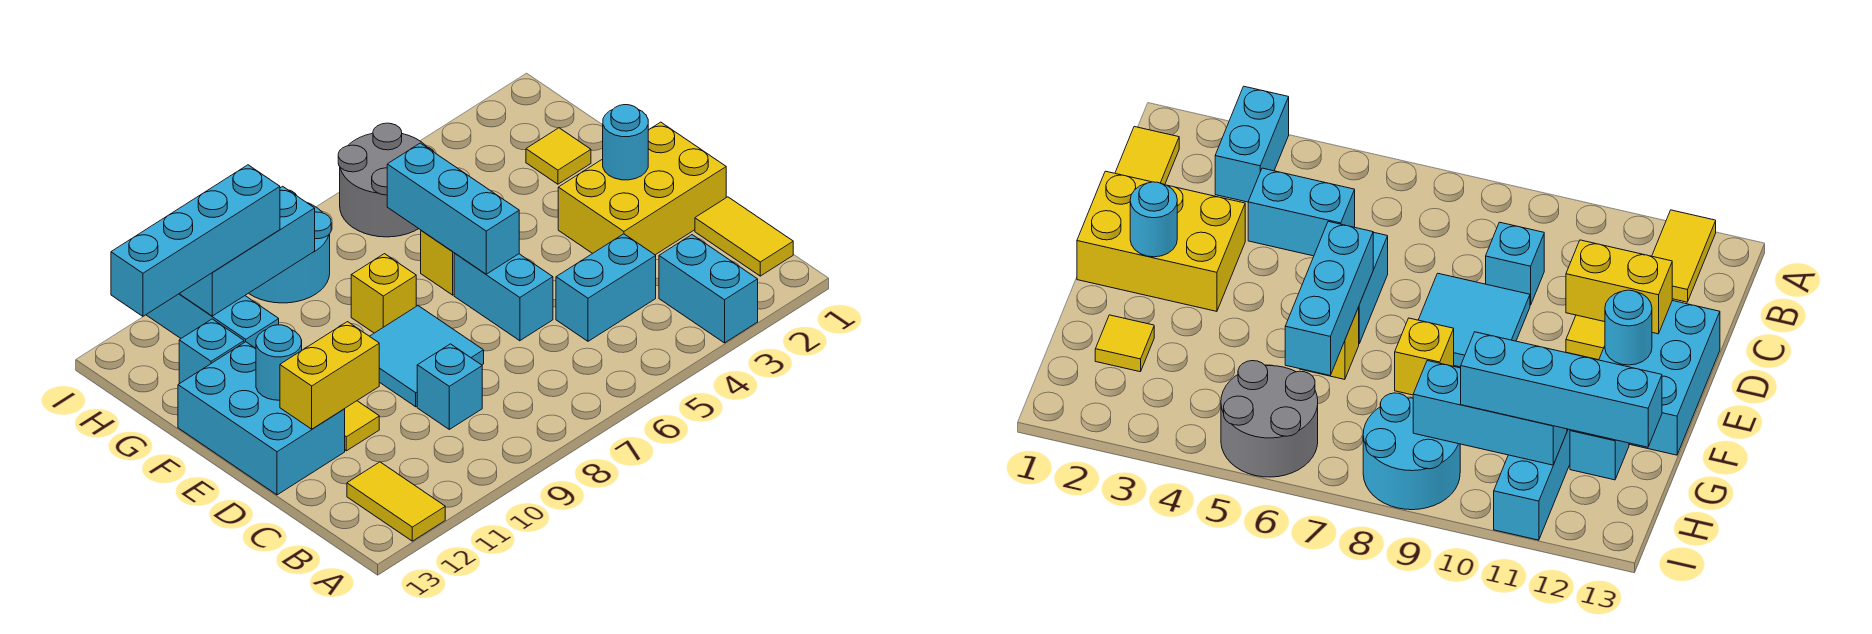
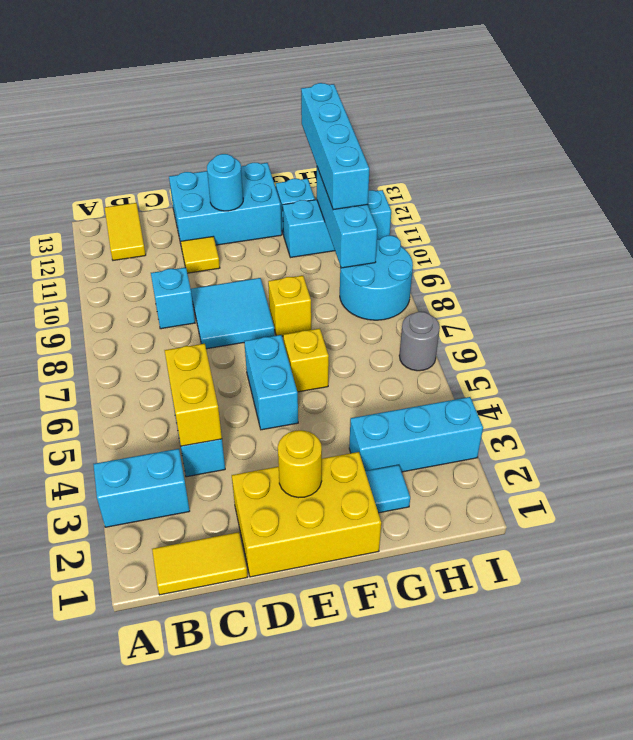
yellow 1x2 tile [347,462,445,541] -> yellow 1x2 tile turned to [105,203,146,260]
yellow 2x3 brick [558,122,726,255] -> yellow 2x3 brick turned to [232,452,381,577]
cyan 1x2 brick [454,253,553,341] -> cyan 1x2 brick turned to [244,335,298,430]
yellow 1x2 brick [280,322,379,429] -> yellow 1x2 brick moved to [165,344,222,446]
cyan 1x1 round brick [603,105,648,180] -> yellow 1x1 round brick [278,430,322,498]
cyan 1x3 brick [387,143,519,274] -> cyan 1x3 brick moved to [349,397,483,472]
yellow 1x1 tile [526,128,591,184] -> cyan 1x1 tile [365,465,410,513]
grey 2x2 round brick [338,123,434,237] -> grey 1x1 round brick [399,312,440,371]

